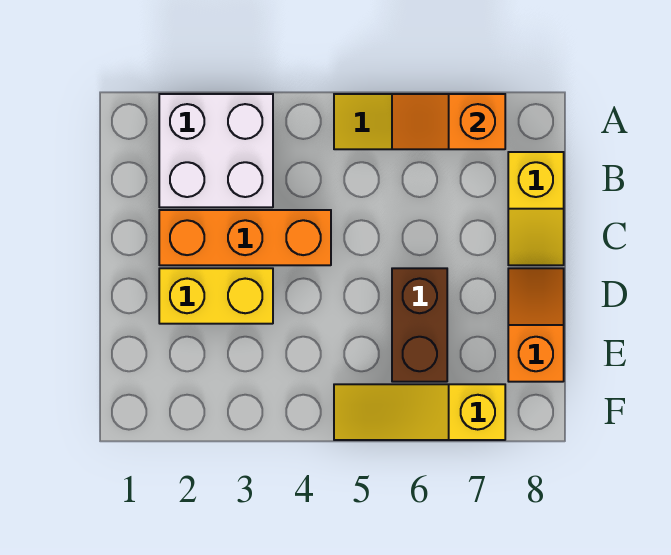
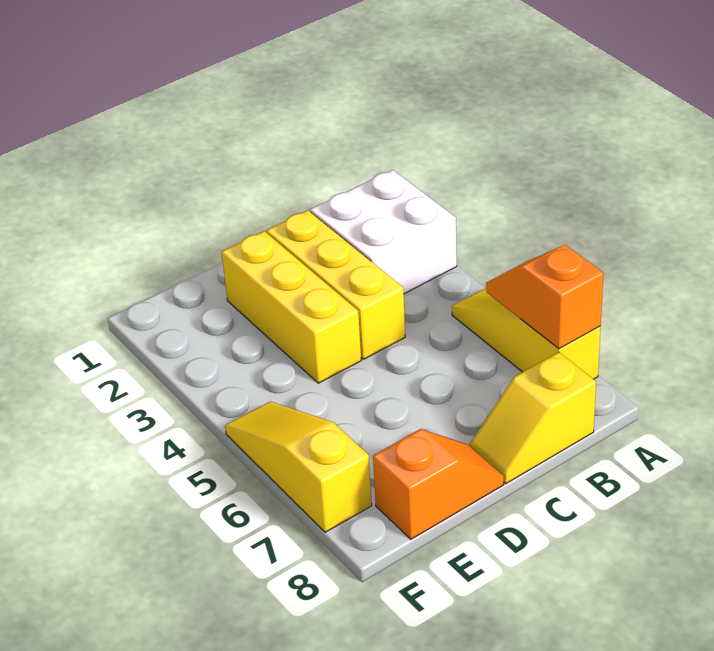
orange 1x3 brick [159,210,331,265] -> yellow 1x3 brick [266,210,405,359]
yellow 1x2 brick [159,268,273,324] -> yellow 1x3 brick [222,231,361,383]
brown 1x2 brick [392,268,447,382] -> none

